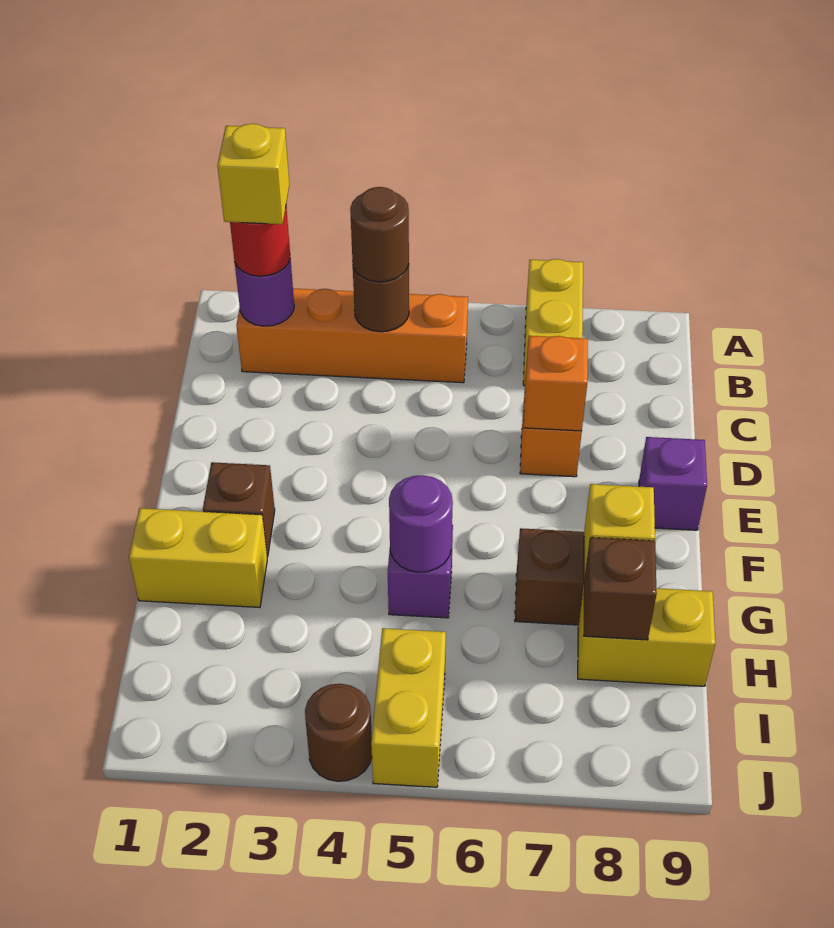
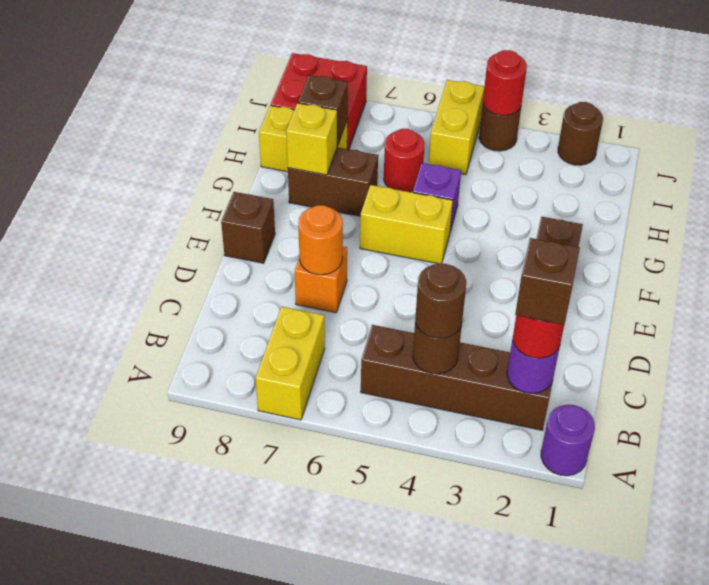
orange 1x4 brick [236,289,468,383] -> brown 1x4 brick [361,325,553,430]
yellow 1x1 brick [217,124,289,224] -> brown 1x1 brick [515,238,580,325]
orange 1x1 brick [524,336,588,431] -> orange 1x1 round brick [298,205,343,275]
purple 1x1 brick [639,437,707,530] -> brown 1x1 brick [221,192,275,263]
yellow 1x2 brick [129,508,267,607] -> yellow 1x2 brick moved to [360,185,453,264]
purple 1x1 round brick [389,475,453,572] -> purple 1x1 round brick moved to [541,405,595,476]
none -> red 1x1 round brick [384,129,425,192]
none -> red 2x2 brick [271,53,367,149]
none -> brown 1x1 round brick [558,102,603,165]
none -> red 1x1 round brick [483,50,527,116]

